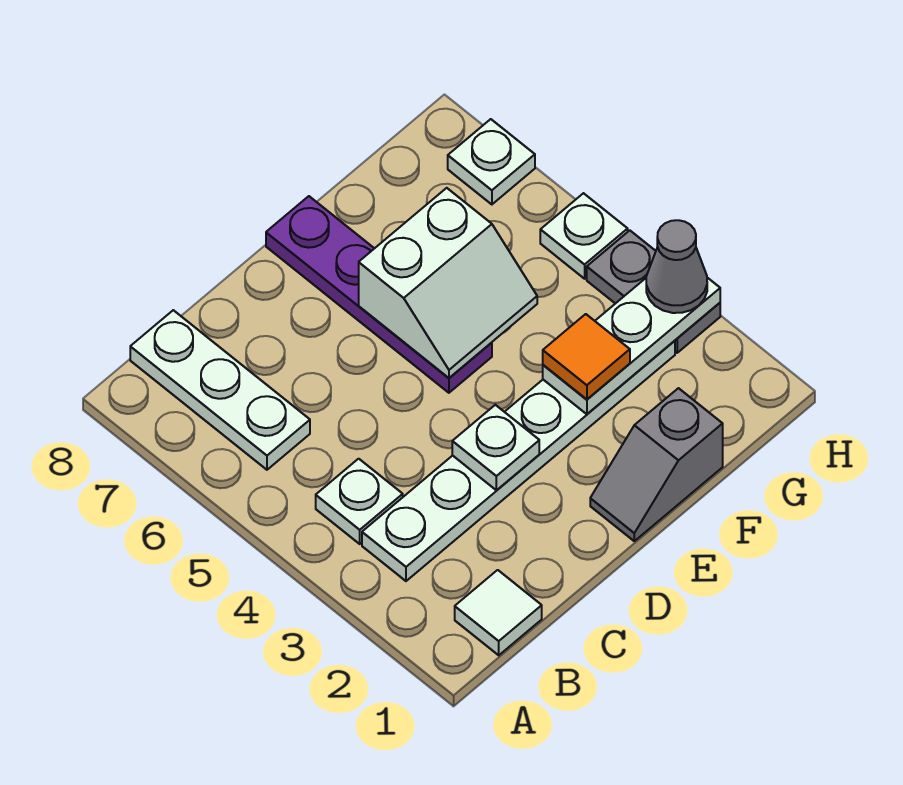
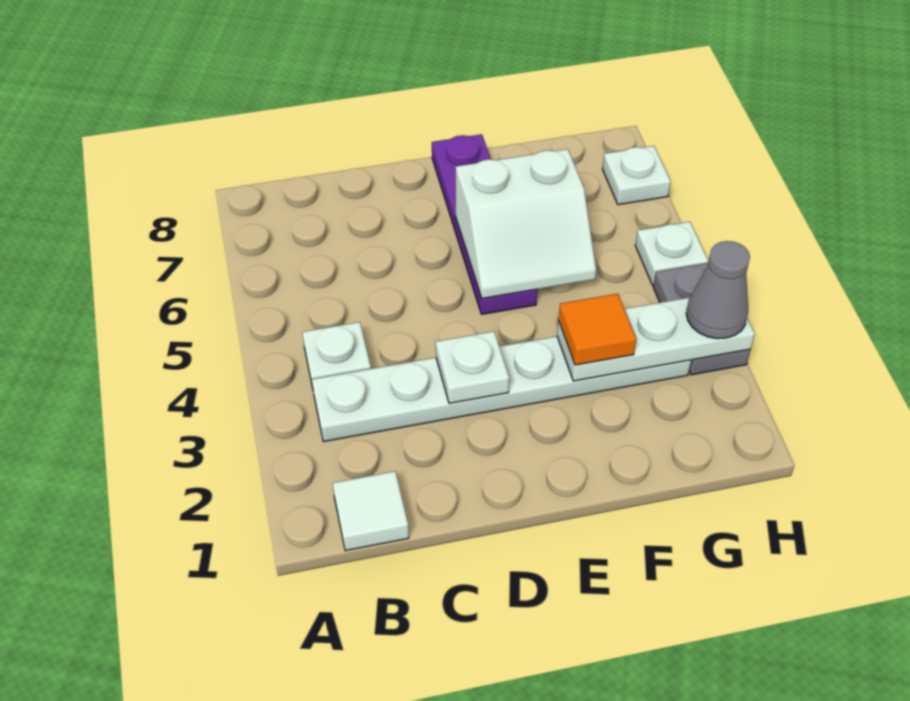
white 1x3 plate [130,310,310,470] -> none
grey 1x2 slope [590,388,723,541] -> none

